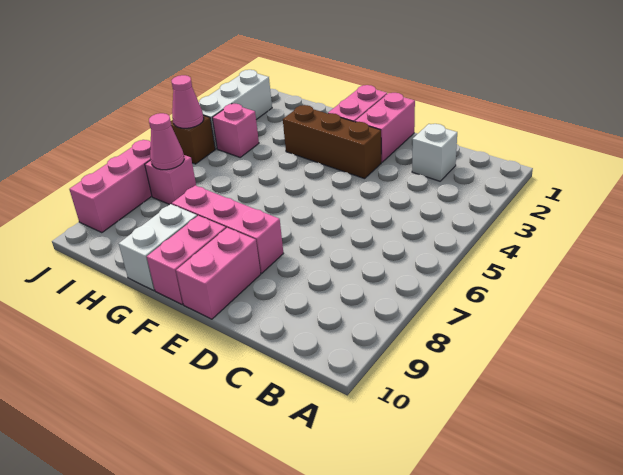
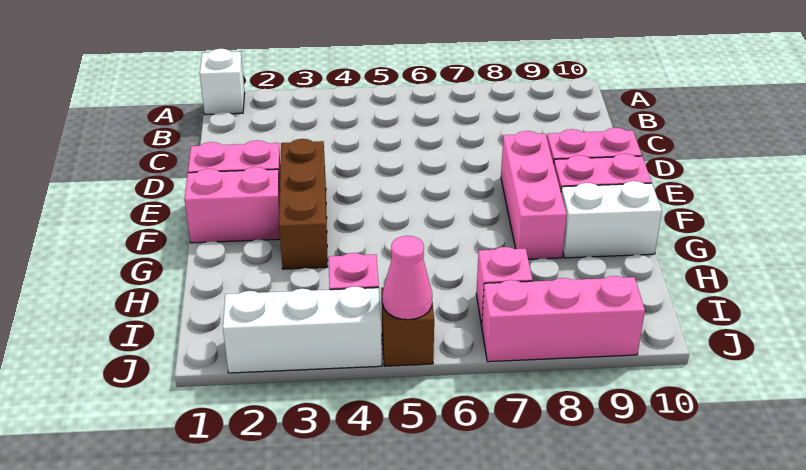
white 1x1 brick [412,124,457,181] -> white 1x1 brick moved to [200,49,245,115]
pink 1x1 cone [149,113,184,170] -> none

